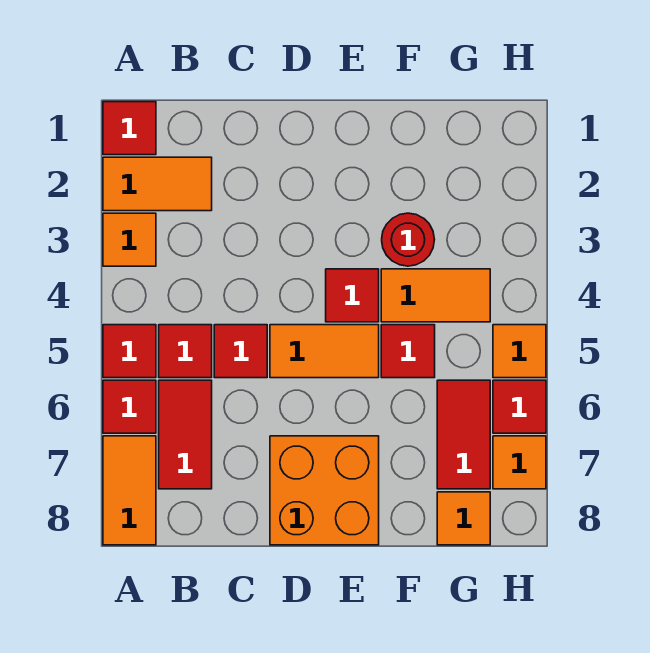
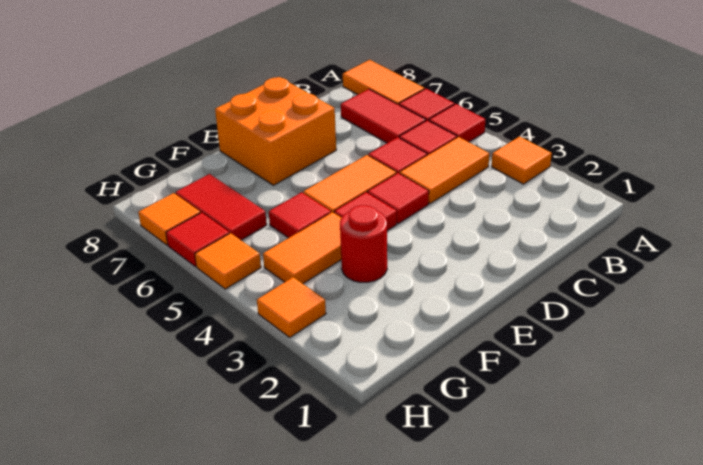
red 1x1 tile [103,102,156,155] -> red 1x1 tile moved to [367,173,429,224]
orange 1x2 tile [103,157,212,211] -> orange 1x2 tile moved to [400,137,489,204]
orange 1x1 tile [437,492,490,545] -> orange 1x1 tile moved to [257,277,326,337]

